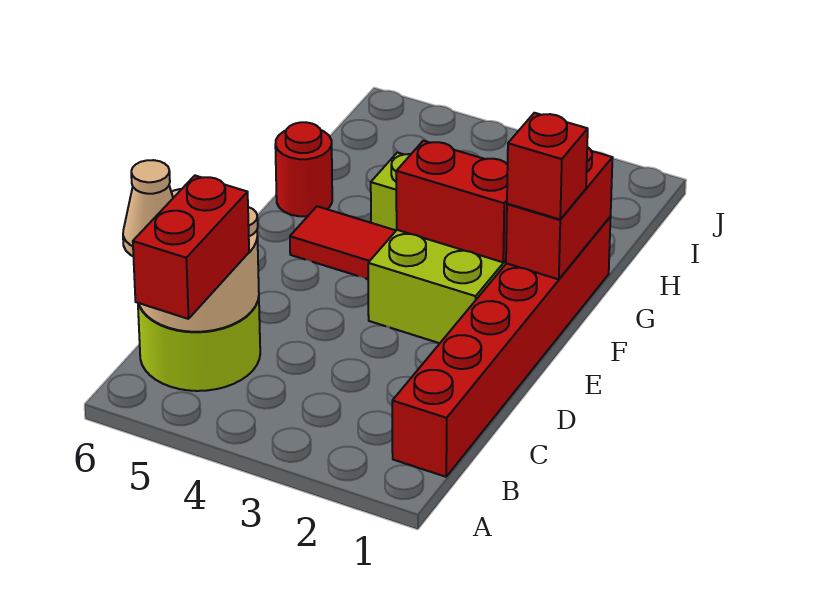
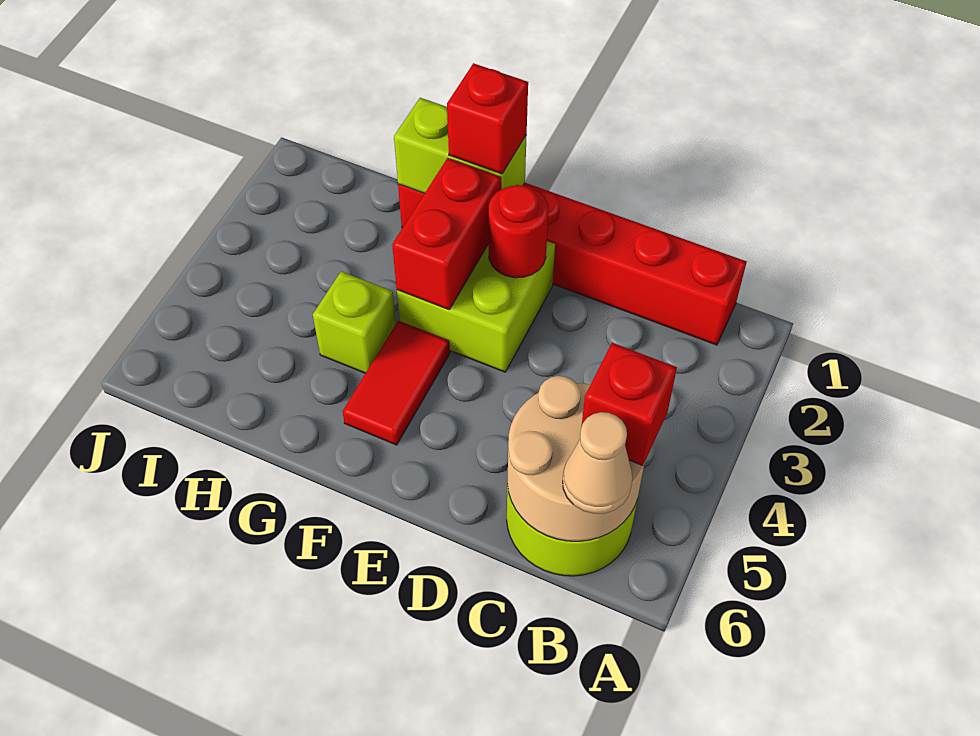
red 1x2 brick [133,176,249,319] -> red 1x1 brick [582,343,677,465]
red 1x2 brick [506,147,612,279] -> lime 1x2 brick [394,98,527,193]
red 1x1 round brick [275,122,332,216] -> red 1x1 round brick moved to [489,185,549,278]

